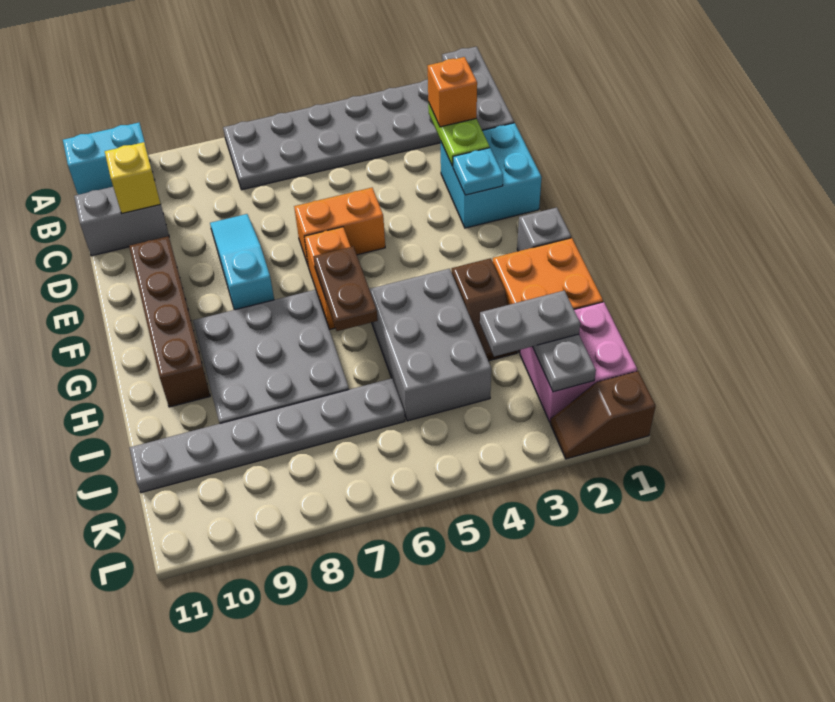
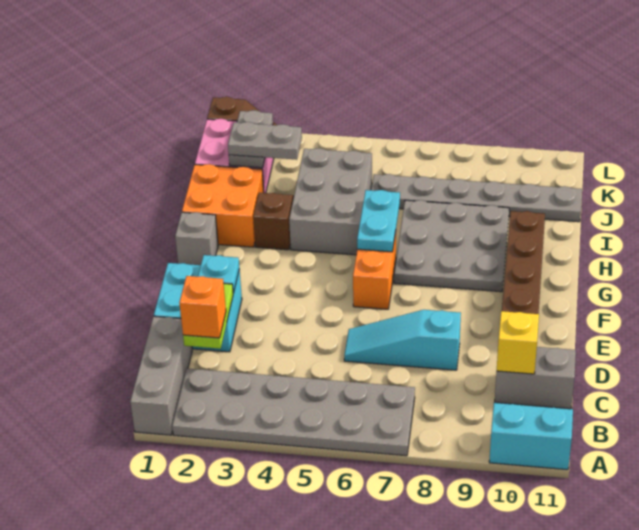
cyan 1x3 slope [210,214,274,310] -> cyan 1x3 slope turned to [344,310,461,370]
orange 1x2 brick [294,188,385,265] -> none
brown 1x2 plate [313,247,378,331] -> cyan 1x2 plate [357,190,400,252]

